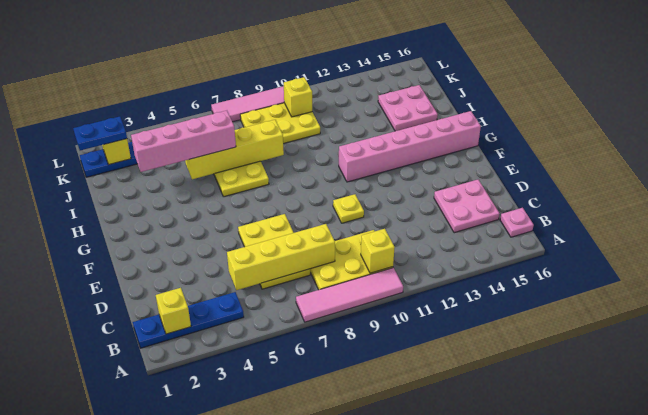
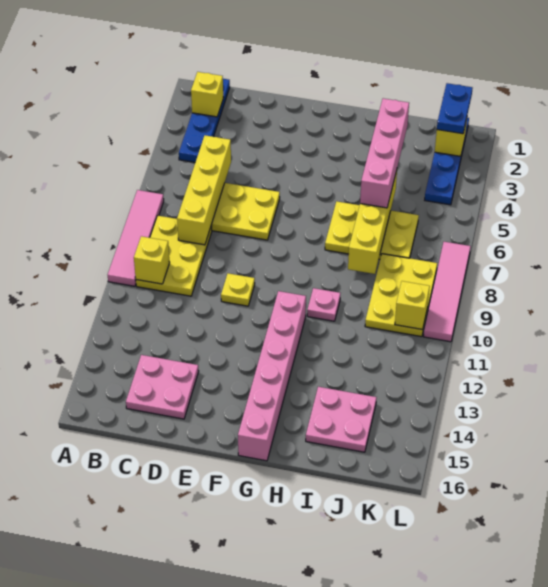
pink 1x1 plate [500,208,534,237] -> pink 1x1 plate moved to [307,288,340,321]

